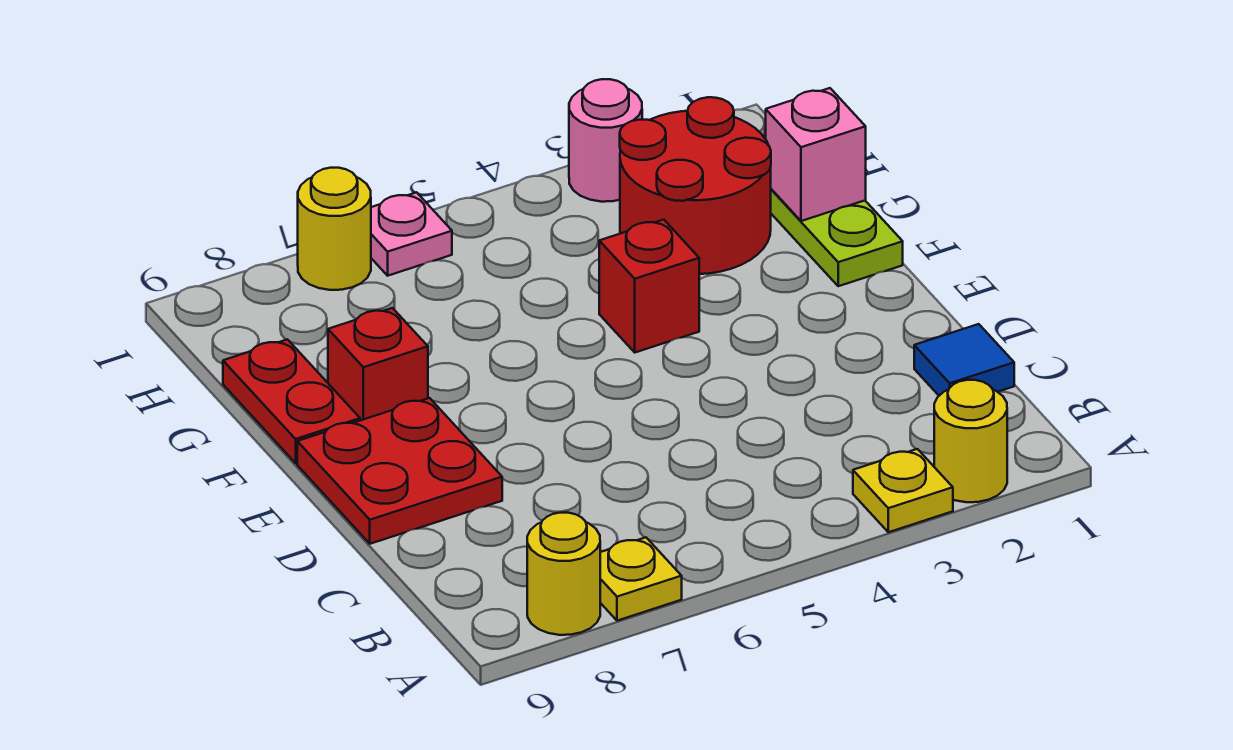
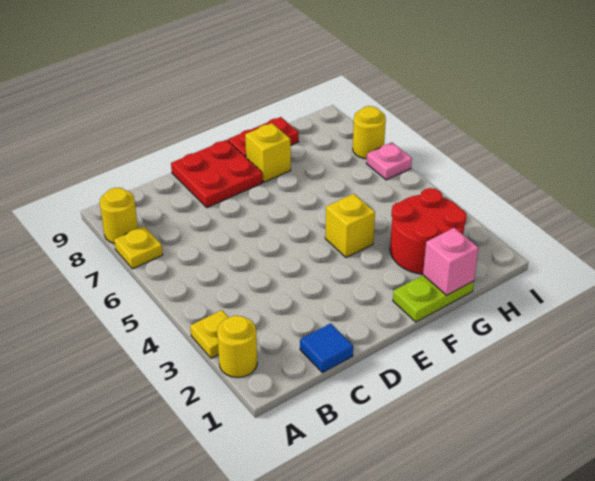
red 1x1 brick [599,220,699,352] -> yellow 1x1 brick [325,194,375,258]
red 1x1 brick [328,308,428,420] -> yellow 1x1 brick [245,123,291,182]
pink 1x1 round brick [569,79,642,202] -> none

